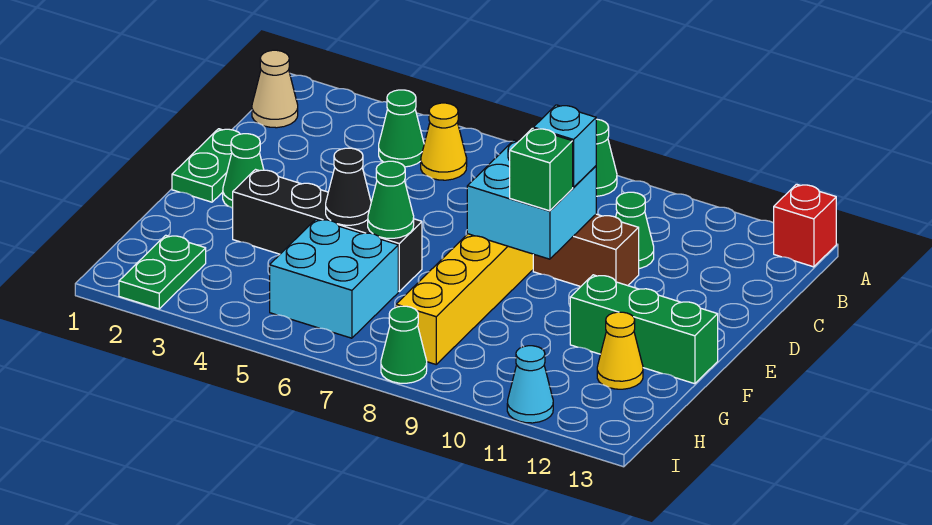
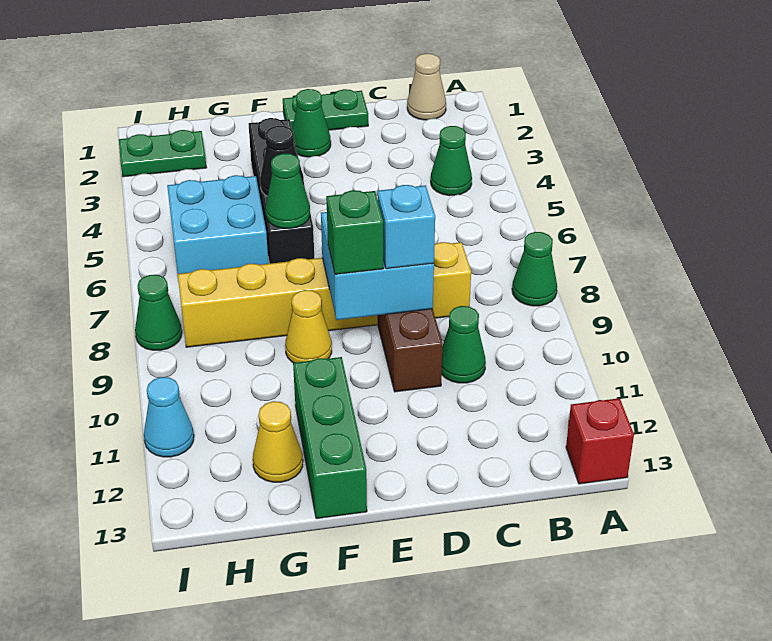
yellow 1x1 cone [421,103,467,180] -> yellow 1x1 cone moved to [285,290,332,363]

